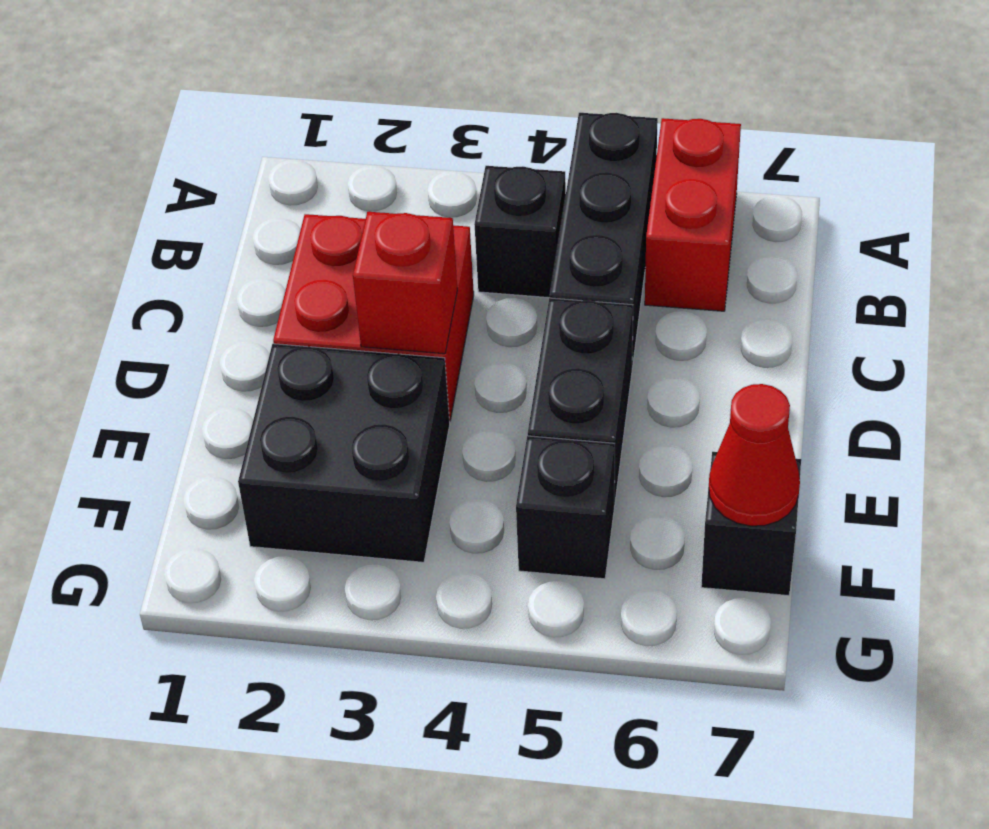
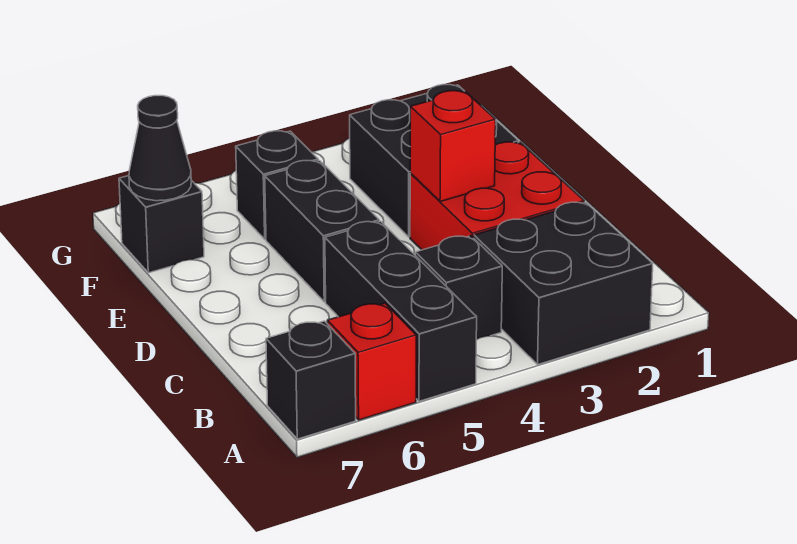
none -> black 2x2 brick [474,202,653,364]
red 1x2 brick [645,118,741,311] -> red 1x1 brick [327,303,416,420]
none -> black 1x1 brick [266,321,356,439]
red 1x1 cone [709,384,800,526] -> black 1x1 cone [129,96,191,201]

